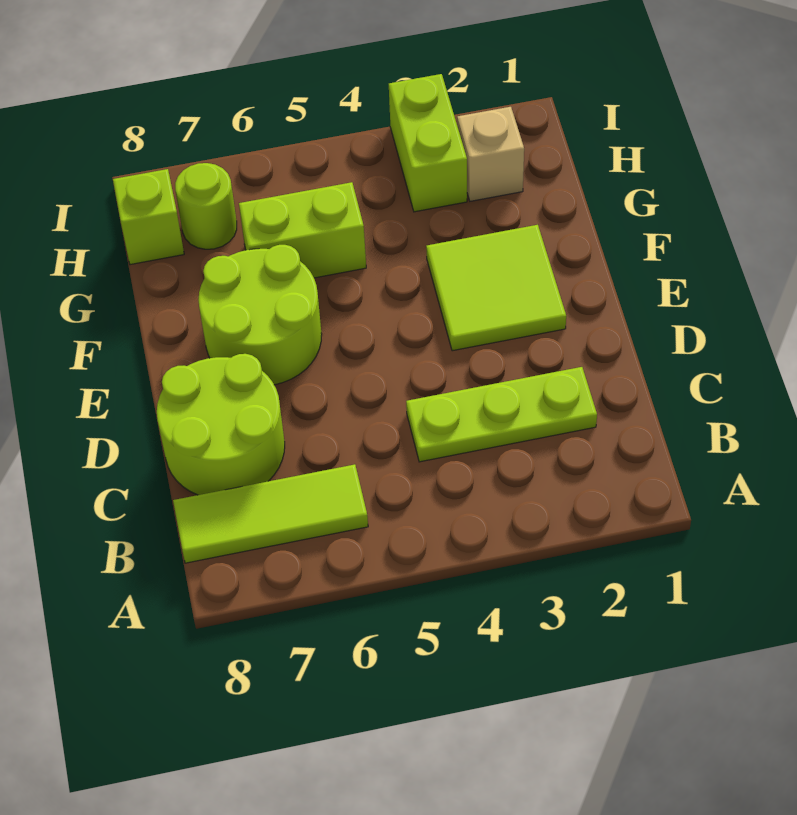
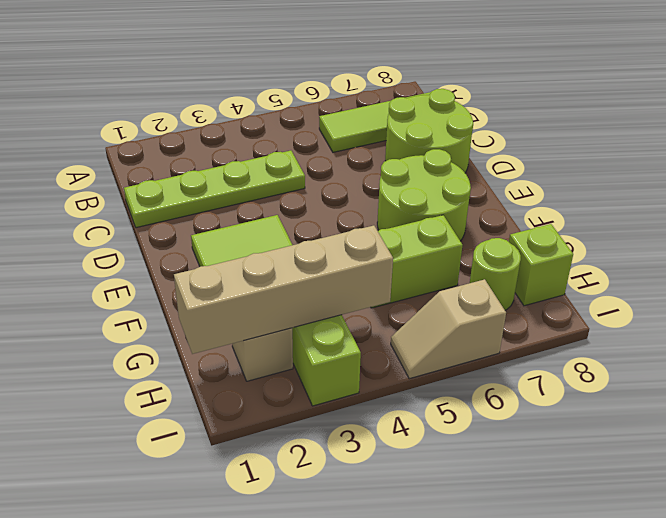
lime 1x3 plate [406,367,597,462] -> lime 1x4 plate [124,151,305,228]
none -> tan 1x4 brick [174,225,393,354]
none -> tan 1x2 slope [391,279,506,379]

